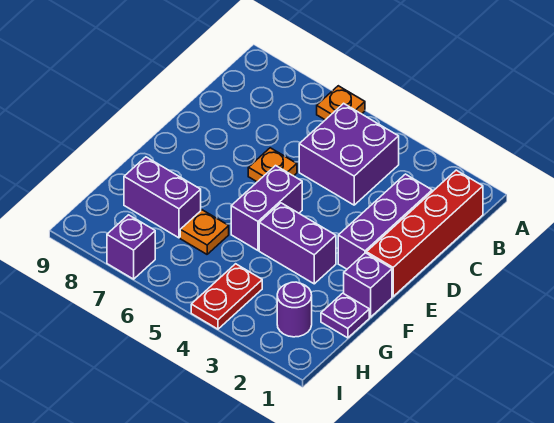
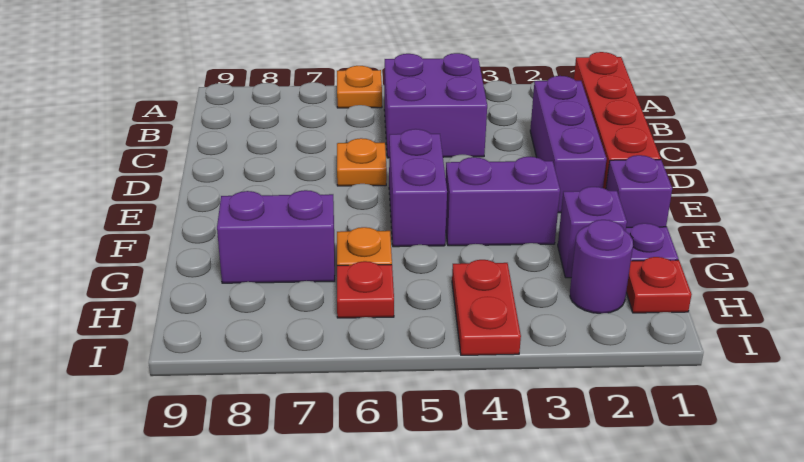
none -> red 1x1 plate [626,257,692,313]
none -> red 1x1 plate [337,261,394,318]
purple 1x1 brick [107,215,155,279] -> purple 1x1 brick moved to [558,187,627,278]

